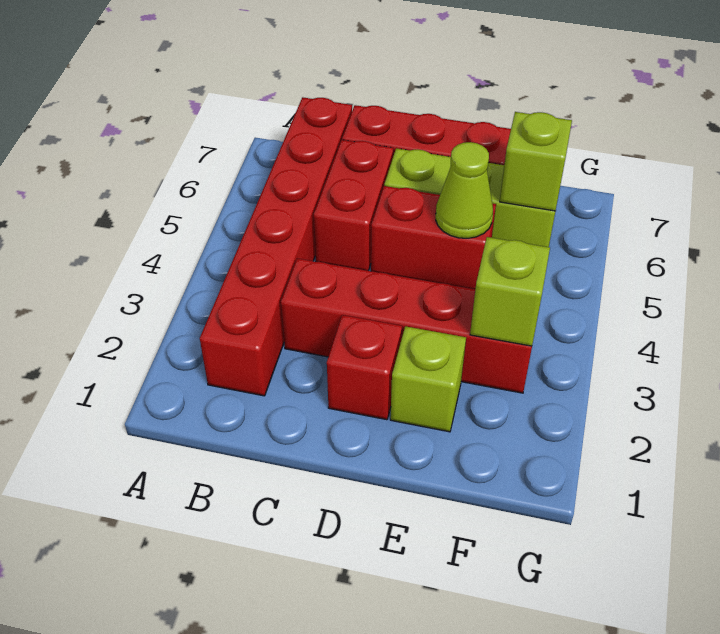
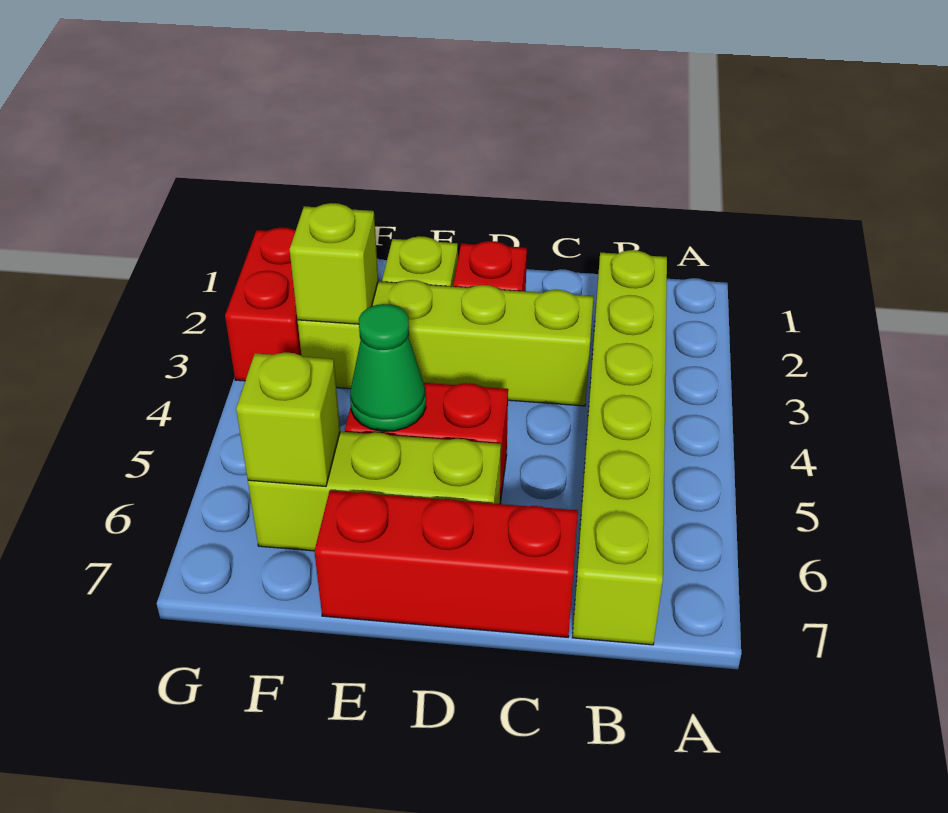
red 1x6 brick [200,97,352,396] -> lime 1x6 brick [573,250,667,645]
red 1x4 brick [281,258,532,393] -> lime 1x4 brick [298,280,594,406]
red 1x2 brick [314,140,393,271] -> red 1x2 brick moved to [225,227,301,381]
lime 1x1 cone [436,142,493,238] -> green 1x1 cone [350,304,426,431]

